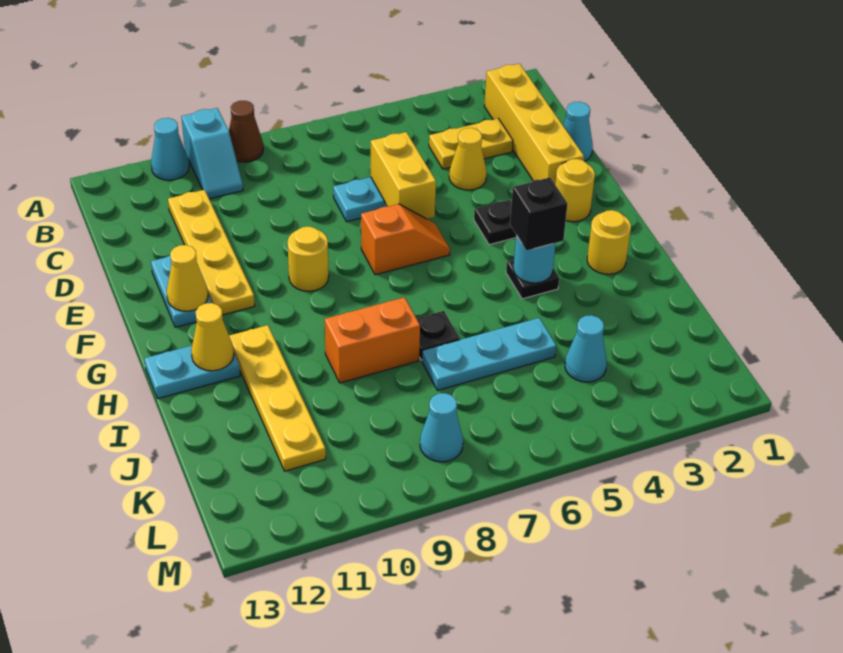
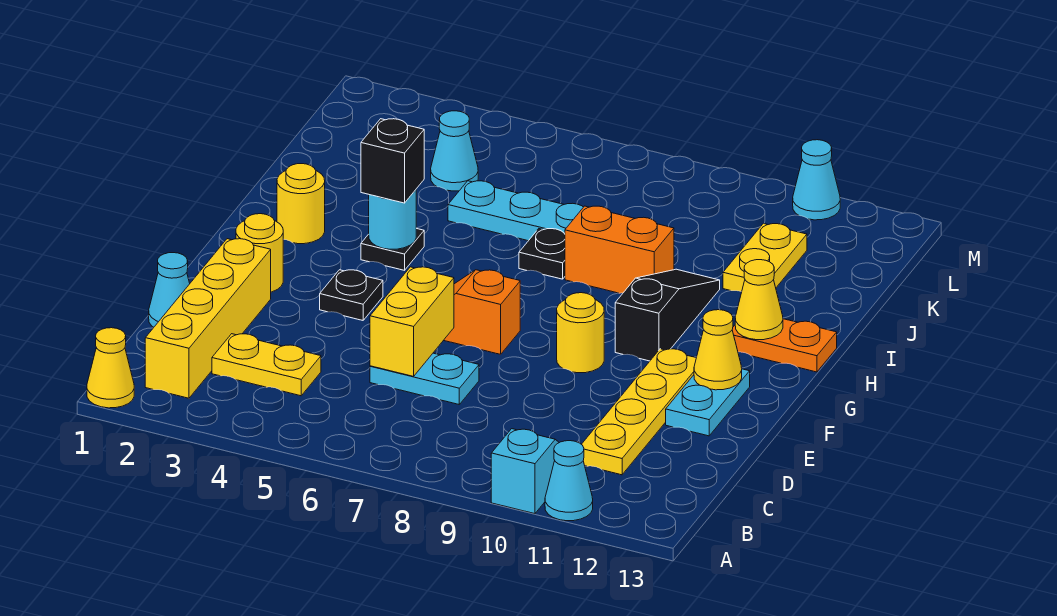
brown 1x1 cone [229,101,263,162] -> none
yellow 1x1 cone [449,128,487,190] -> yellow 1x1 cone moved to [87,328,134,408]
none -> black 1x3 slope [615,269,720,361]
yellow 1x4 plate [229,325,326,471] -> yellow 1x2 plate [723,224,807,292]
cyan 1x2 plate [144,346,240,399] -> orange 1x2 plate [732,319,837,372]
cyan 1x1 cone [420,393,463,462] -> cyan 1x1 cone moved to [793,140,840,220]

